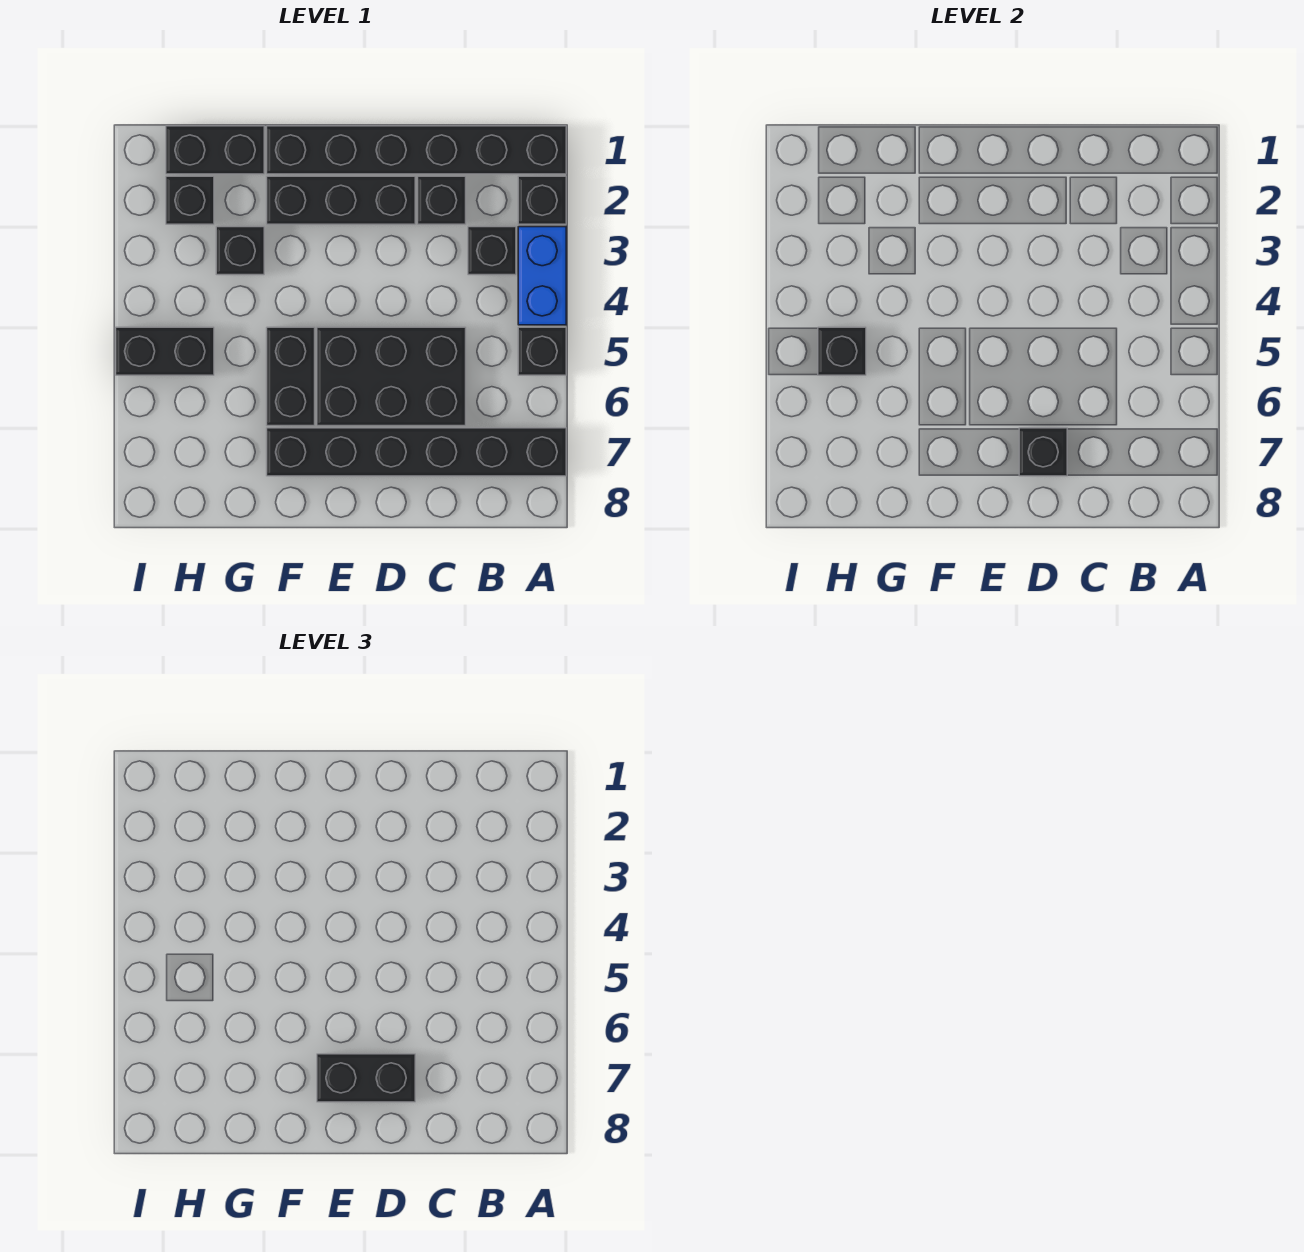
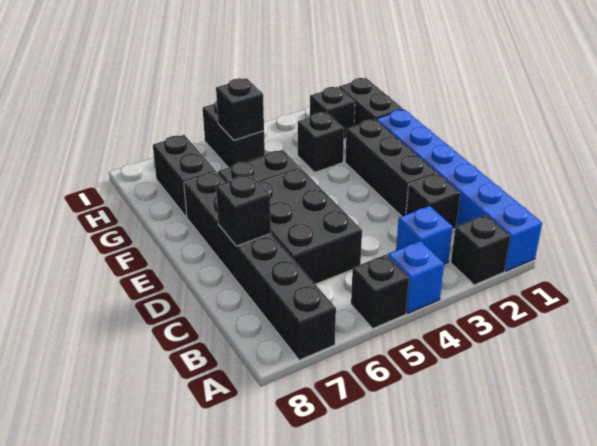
black 1x6 brick [267,126,566,174] -> blue 1x6 brick [376,110,542,271]
blue 1x2 brick [518,227,566,325] -> blue 1x1 brick [388,241,444,313]
black 1x1 brick [468,227,516,275] -> blue 1x1 brick [396,206,453,264]
black 1x2 brick [317,1054,415,1102] -> black 1x2 brick moved to [153,135,216,217]

